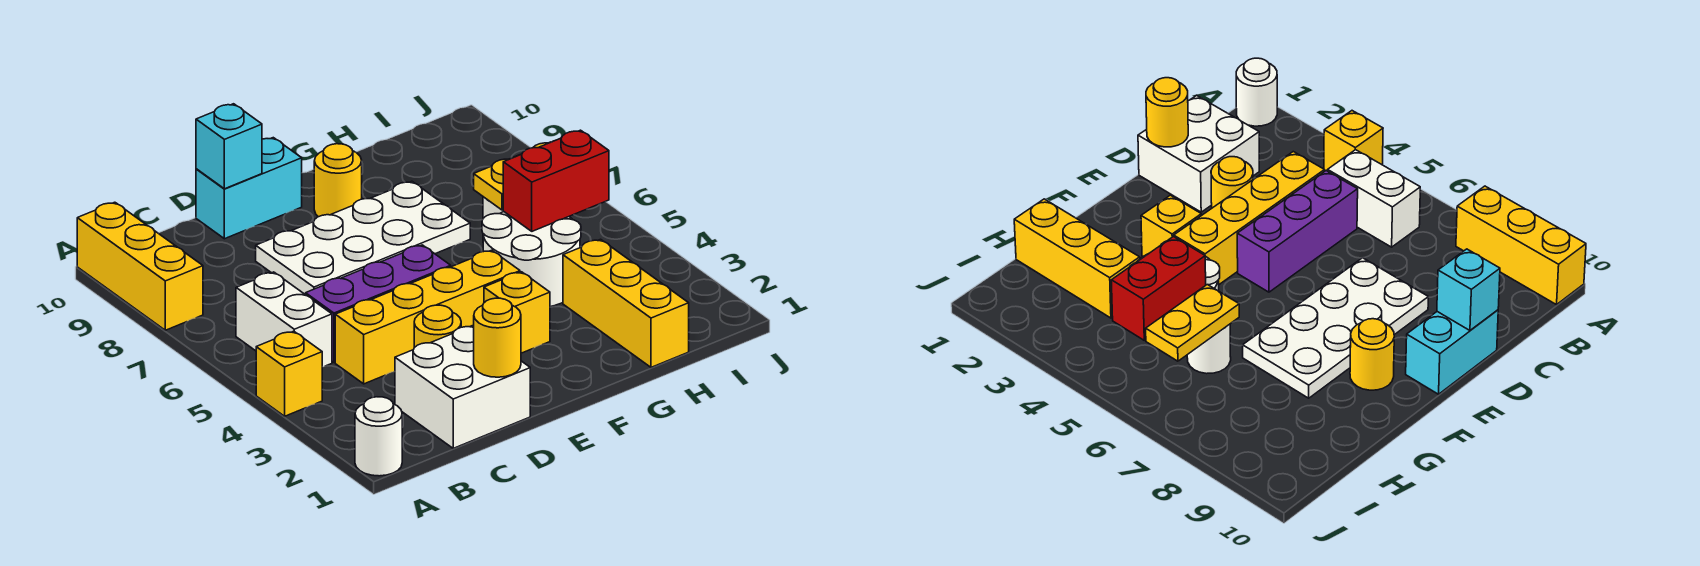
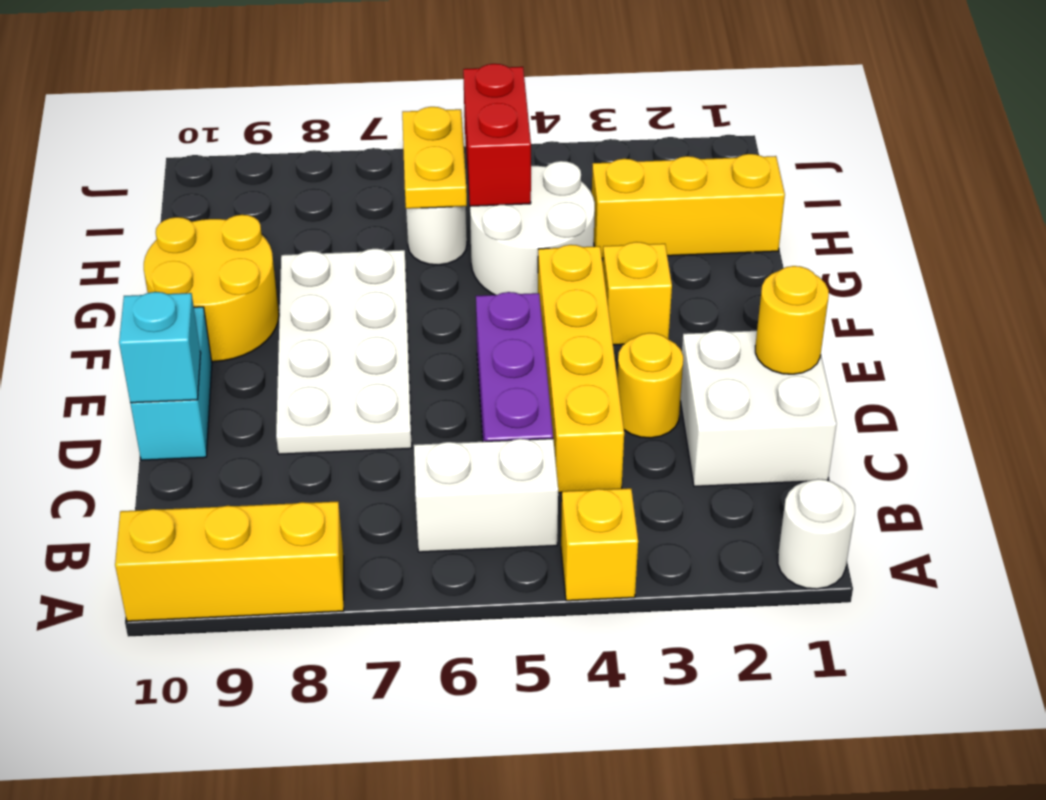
yellow 1x1 round brick [314,144,362,217] -> yellow 2x2 round brick [144,215,279,362]

